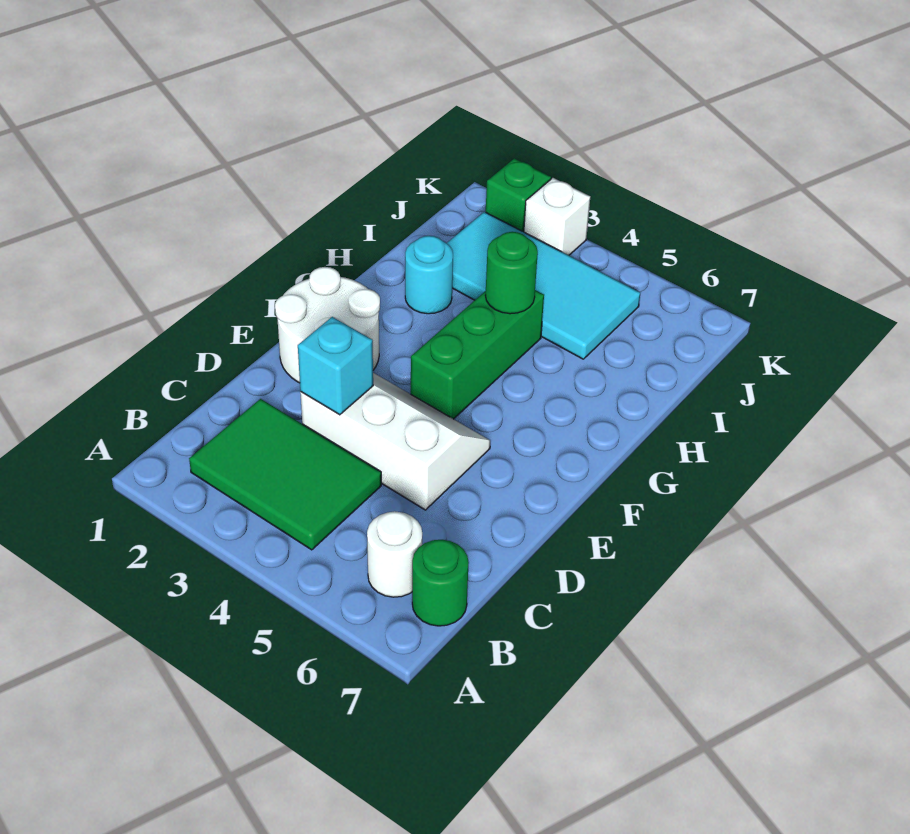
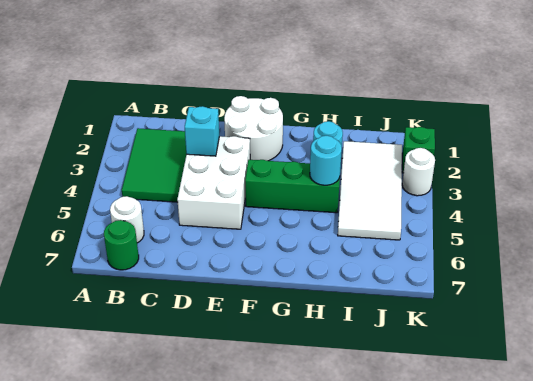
white 2x3 slope [300,373,490,510] -> white 2x3 brick [177,136,250,229]
green 1x1 round brick [485,232,538,314] -> cyan 1x1 round brick [310,136,342,185]
cyan 2x4 tile [447,212,640,359] -> white 2x4 tile [338,141,402,240]
white 1x1 brick [524,178,590,255] -> white 1x1 round brick [402,148,435,196]

